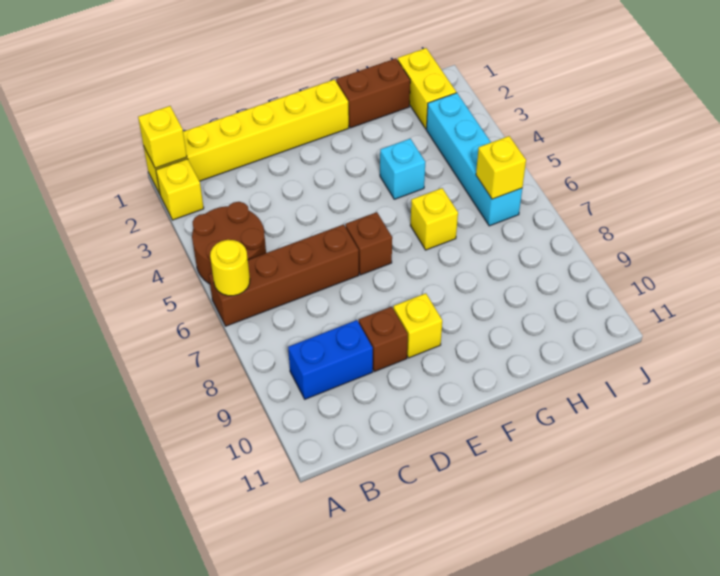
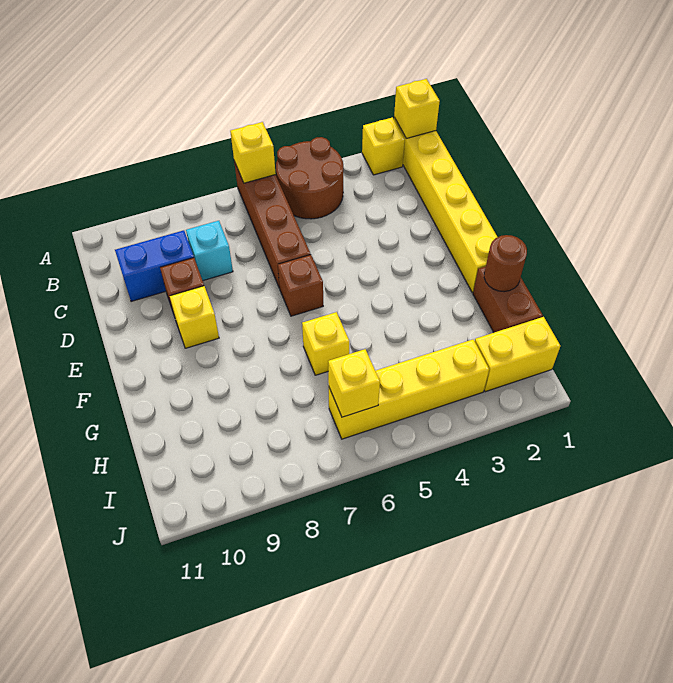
yellow 1x1 round brick [210,240,250,296] -> yellow 1x1 brick [230,122,276,183]
blue 1x2 brick [288,320,373,399] -> blue 1x2 brick turned to [115,230,194,302]
none -> brown 1x1 round brick [484,235,527,292]
cyan 1x1 brick [380,139,425,199] -> cyan 1x1 brick moved to [186,221,233,281]
cyan 1x4 brick [426,93,522,226] -> yellow 1x4 brick [329,339,489,439]

